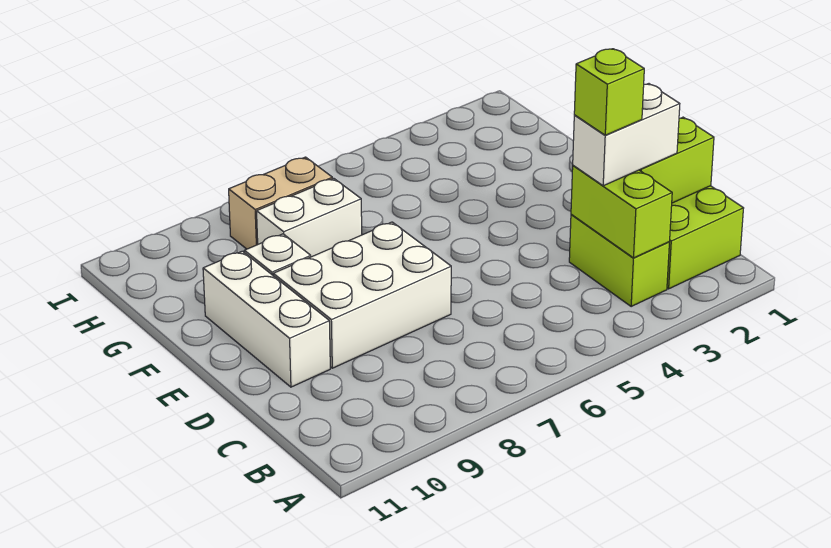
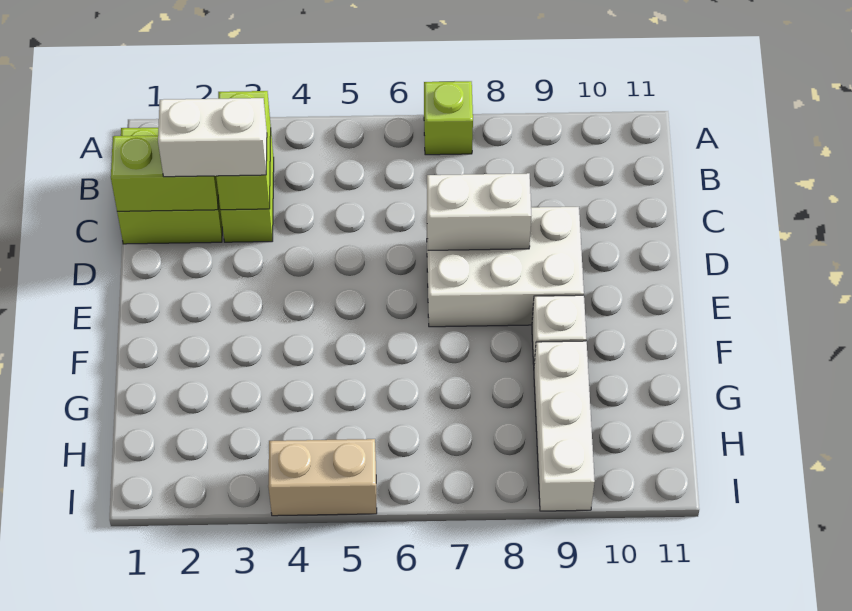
lime 1x1 brick [574,49,644,135] -> lime 1x1 brick moved to [424,81,473,155]
white 1x3 brick [203,251,330,387] -> white 1x3 brick moved to [534,341,595,511]
white 1x2 brick [257,178,362,257] -> white 1x2 brick moved to [427,173,531,250]
tan 1x2 brick [229,157,332,249] -> tan 1x2 brick moved to [268,439,377,516]

